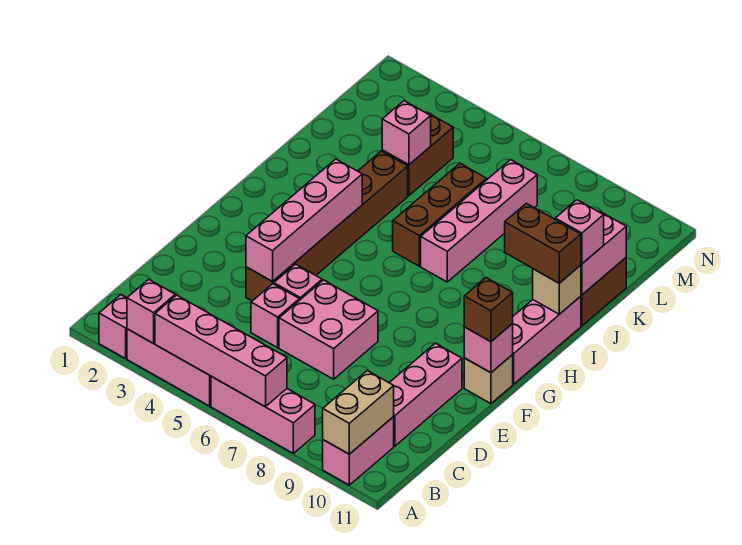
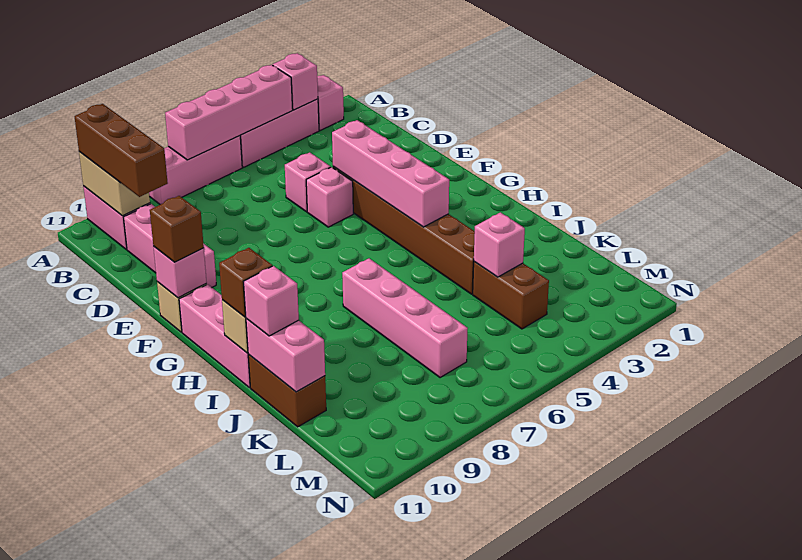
pink 2x2 brick [279,280,378,379] -> none
brown 1x3 brick [393,164,486,266] -> brown 1x3 brick moved to [74,104,168,197]
brown 1x2 brick [505,203,581,283] -> brown 1x1 brick [219,248,272,317]

